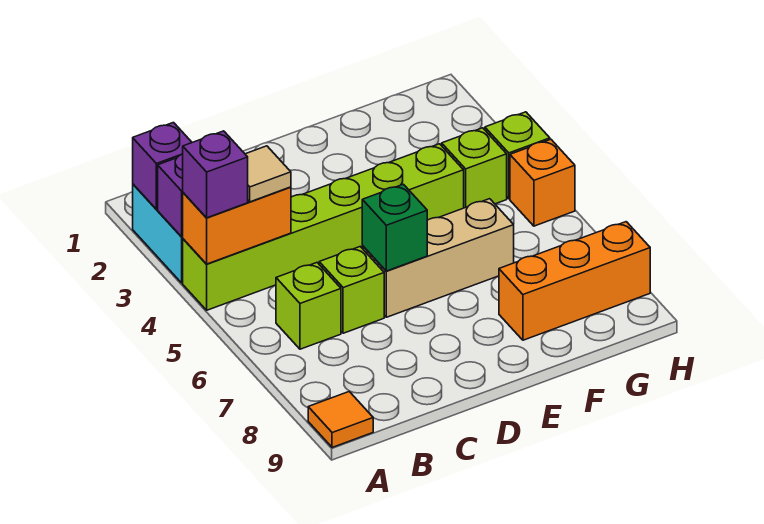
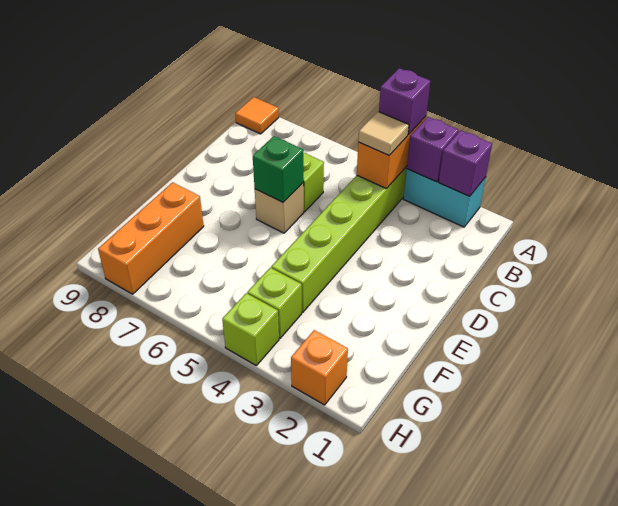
lime 1x1 brick [276,263,341,349] -> none
tan 1x3 brick [362,199,514,317] -> tan 1x1 brick [255,183,304,233]
orange 1x1 brick [510,139,575,226] -> orange 1x1 brick moved to [291,330,348,405]

